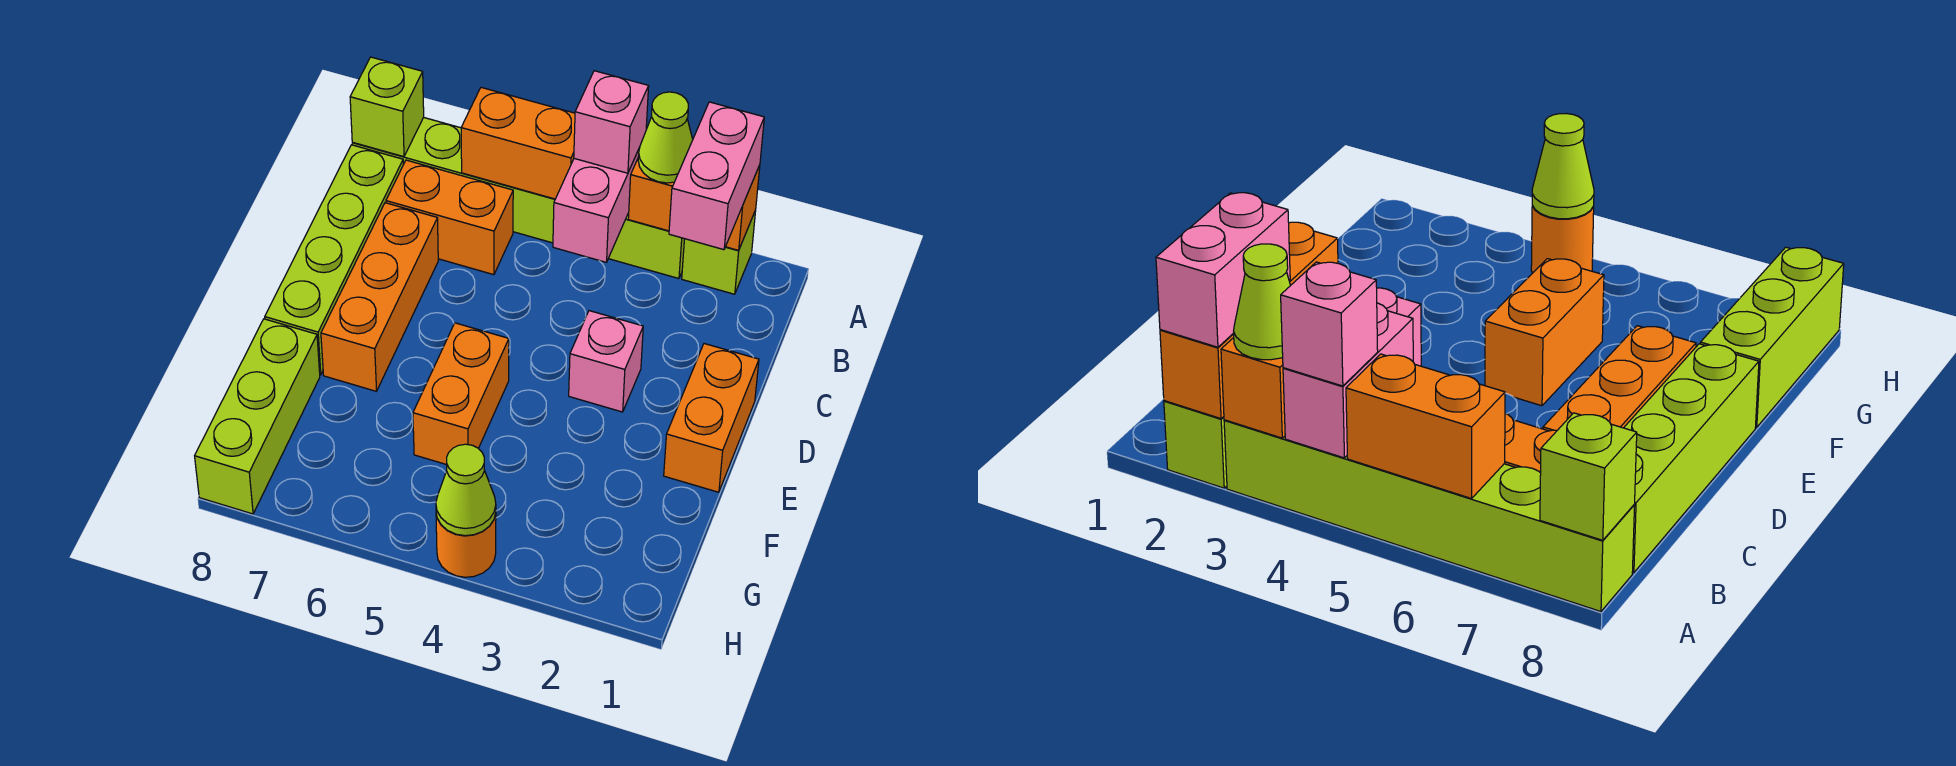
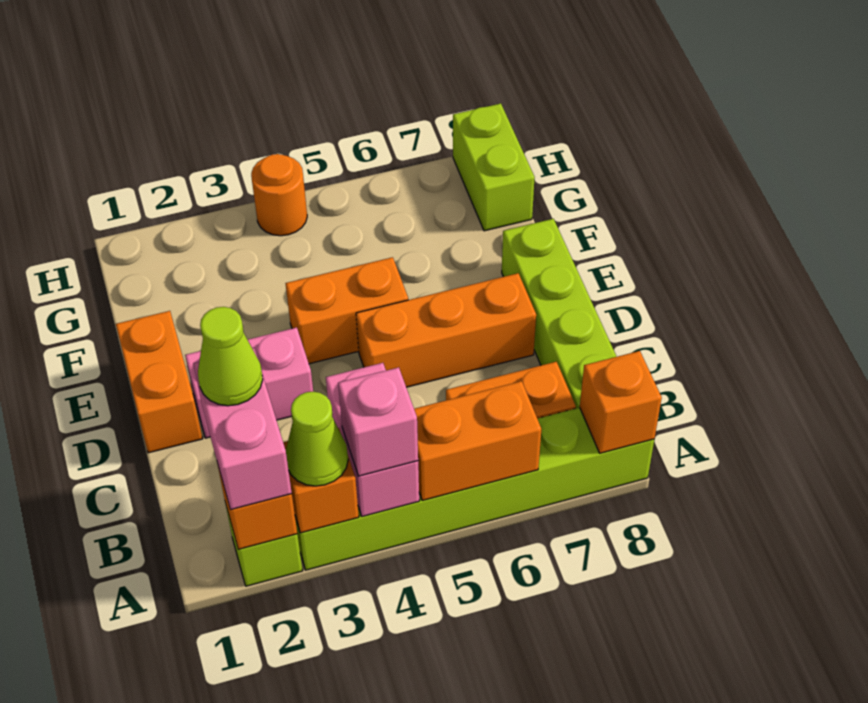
lime 1x1 brick [350,57,424,157] -> orange 1x1 brick [580,351,662,453]
orange 1x3 brick [321,203,438,391] -> orange 1x3 brick turned to [356,273,536,387]
pink 1x1 brick [569,311,643,412] -> pink 1x2 brick [185,327,313,438]
orange 1x2 brick [413,323,509,465] -> orange 1x2 brick turned to [285,257,408,364]
lime 1x3 brick [195,319,320,514] -> lime 1x2 brick [453,103,535,231]
lime 1x1 cone [436,444,496,536] -> lime 1x1 cone moved to [198,307,263,406]

